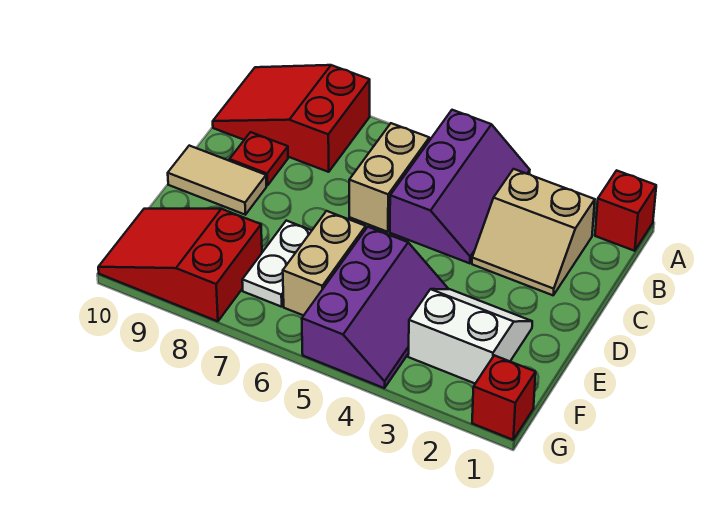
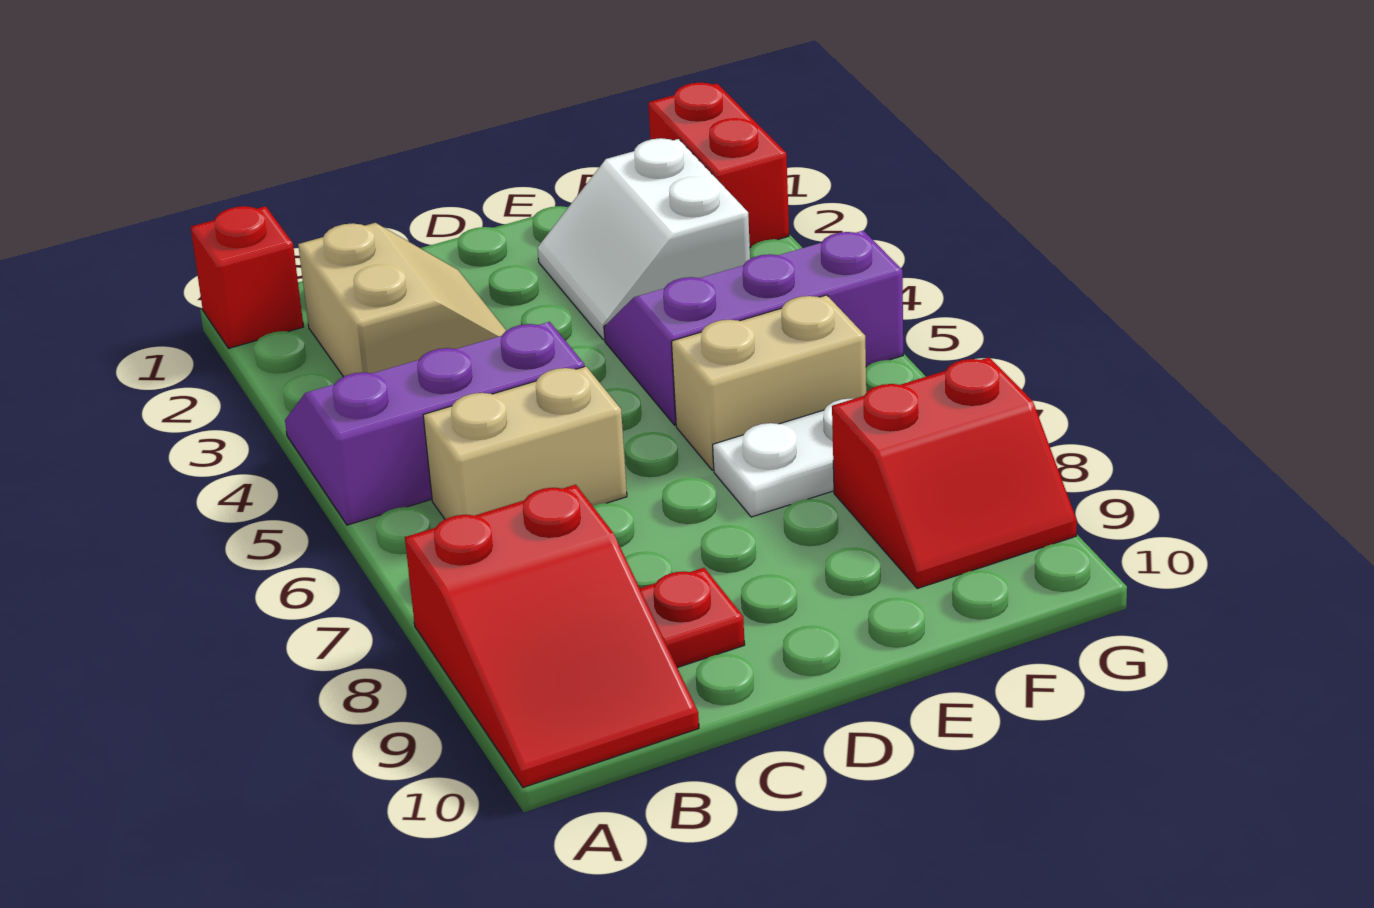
tan 1x2 tile [168,146,266,215] -> none
red 2x3 slope [98,209,262,321] -> red 2x2 slope [832,358,1077,588]
red 1x1 brick [472,355,536,440] -> red 1x2 brick [648,82,789,247]

